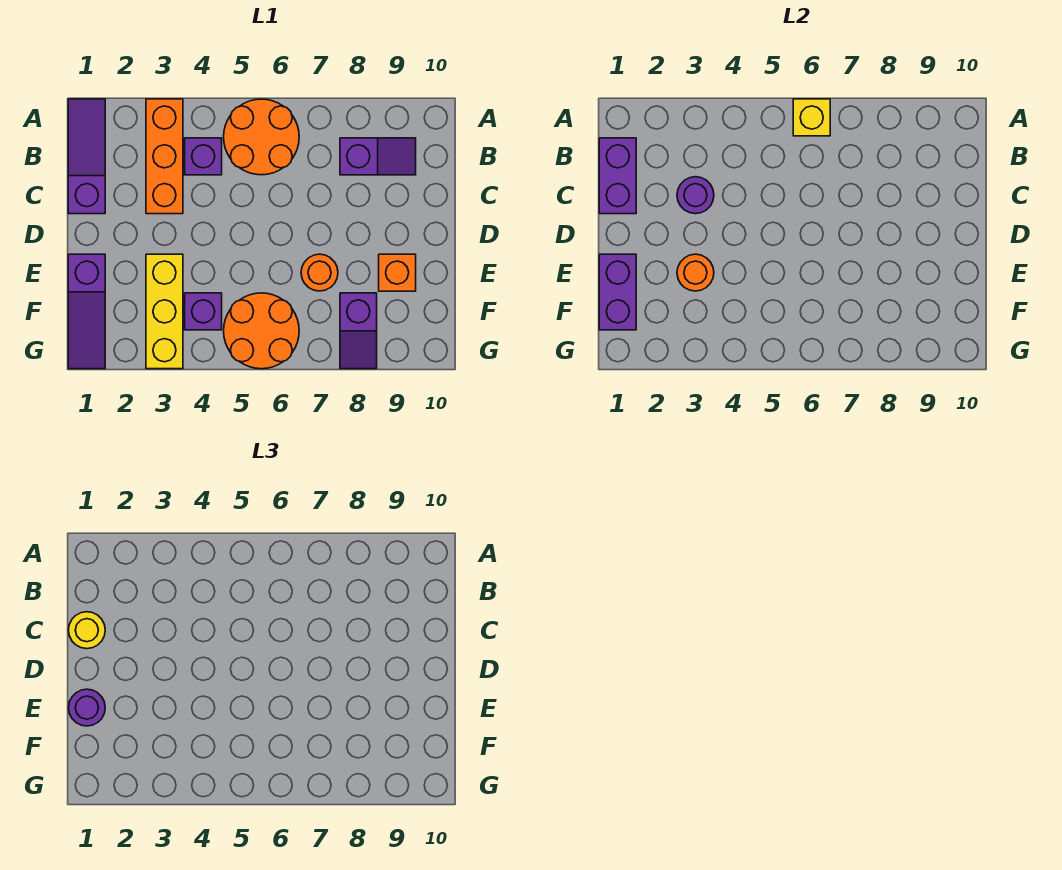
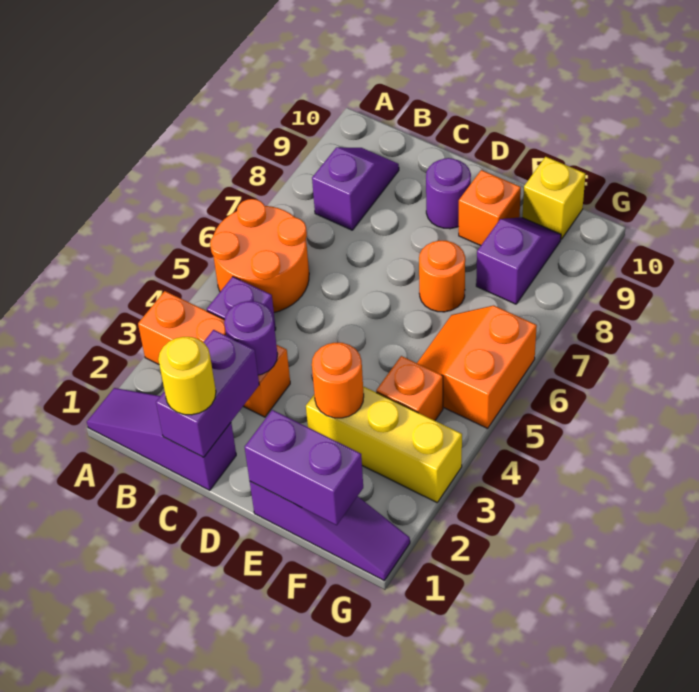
yellow 1x1 brick [793,99,830,136] -> yellow 1x1 brick moved to [522,157,585,239]
purple 1x2 brick [599,138,636,214] -> purple 1x2 brick turned to [156,330,259,457]
purple 1x1 round brick [69,689,105,726] -> purple 1x1 round brick moved to [426,158,471,229]
purple 1x1 brick [185,293,222,330] -> orange 1x1 brick [376,356,443,421]
orange 2x2 round brick [224,293,299,369] -> orange 2x2 slope [417,306,537,428]
purple 1x2 slope [340,293,377,369] -> purple 1x2 slope turned to [476,217,561,304]

